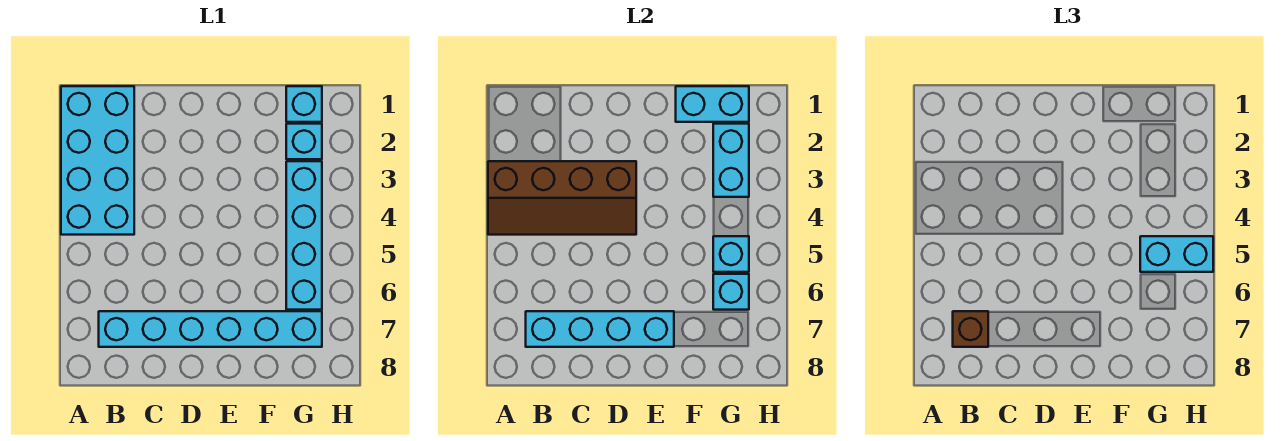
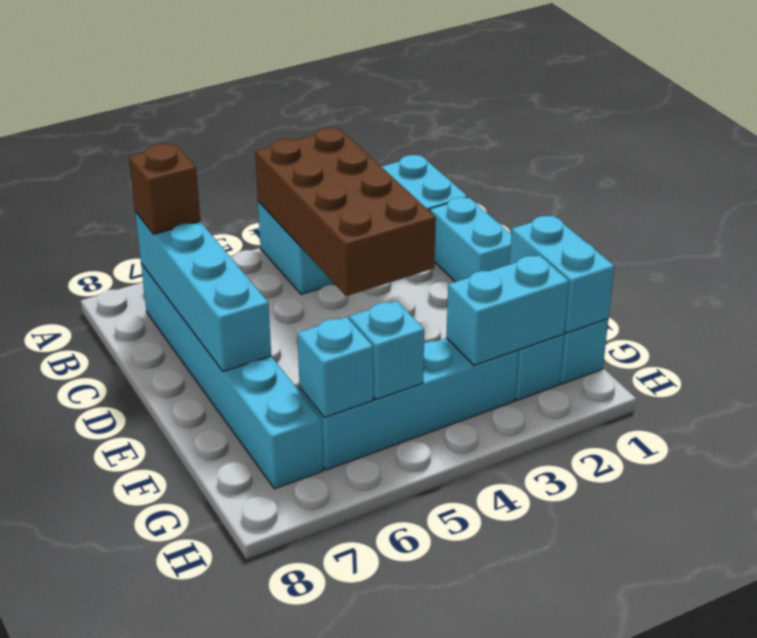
brown 2x4 slope [488,161,636,235] -> brown 2x4 brick [255,128,436,296]
cyan 1x2 brick [1140,236,1213,272] -> cyan 1x2 brick moved to [430,197,511,282]

